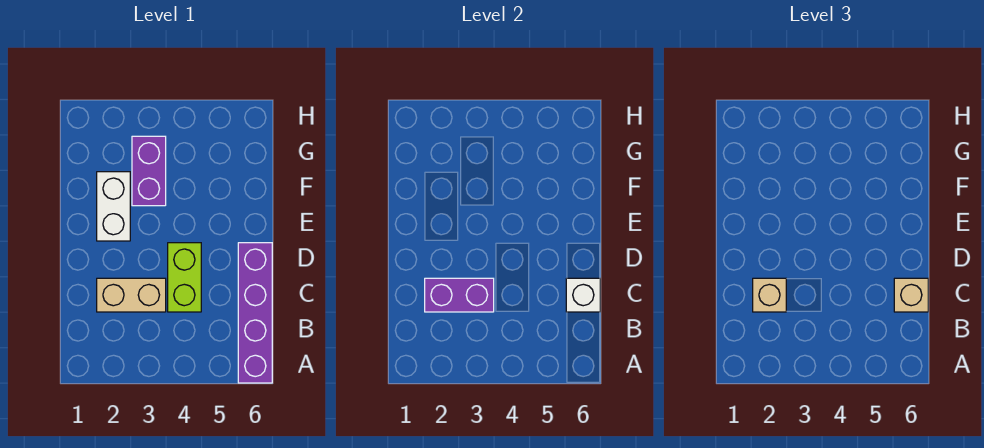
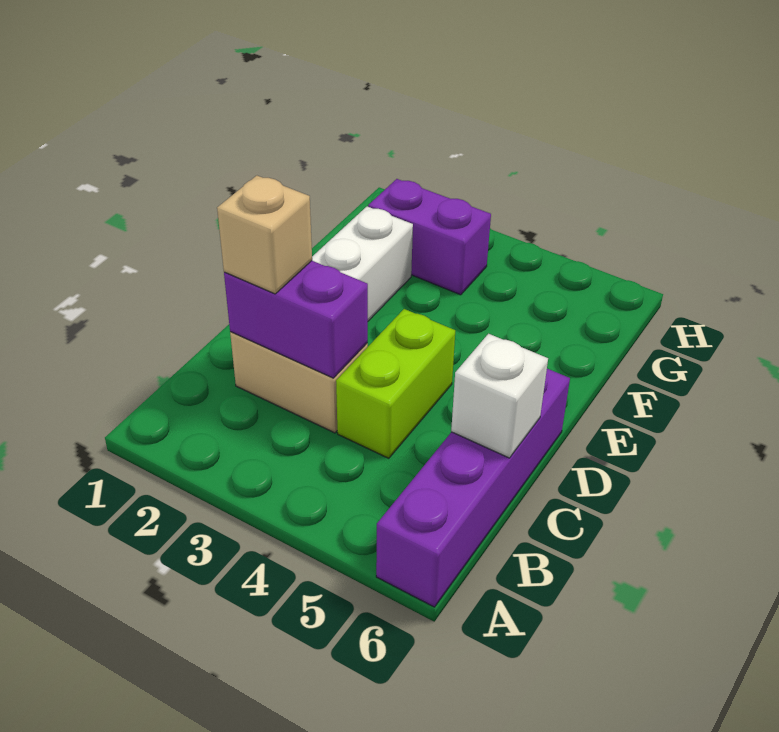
tan 1x1 brick [894,278,928,312] -> none
purple 1x2 brick [132,136,166,206] -> purple 1x2 brick turned to [368,179,491,295]

